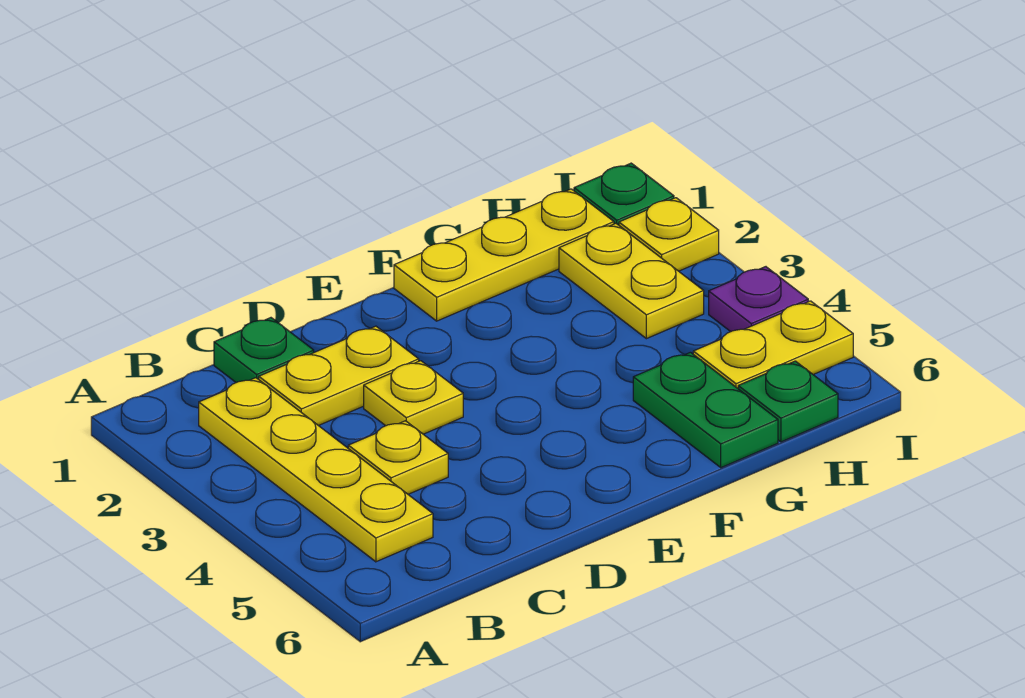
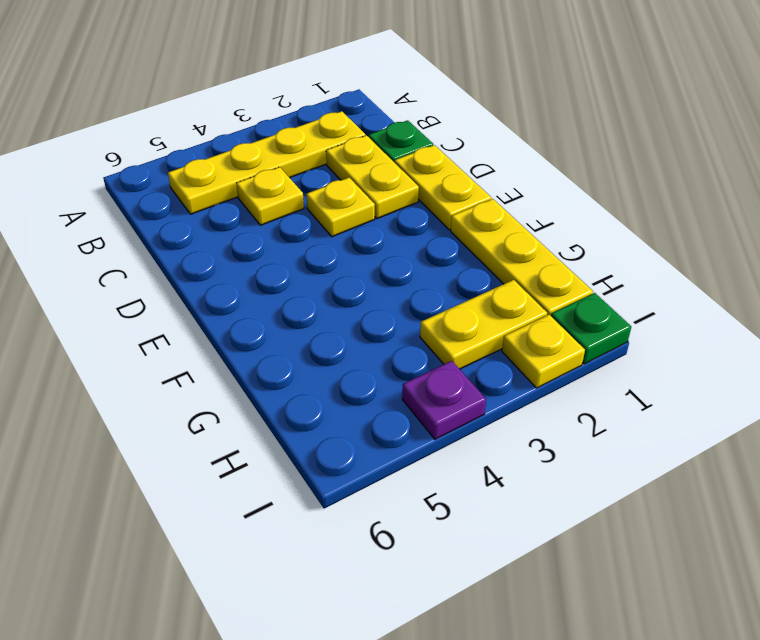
green 1x2 plate [633,352,778,468] -> none
yellow 1x2 plate [693,301,853,388] -> yellow 1x2 plate moved to [395,145,491,230]
green 1x1 plate [738,361,838,442] -> none

